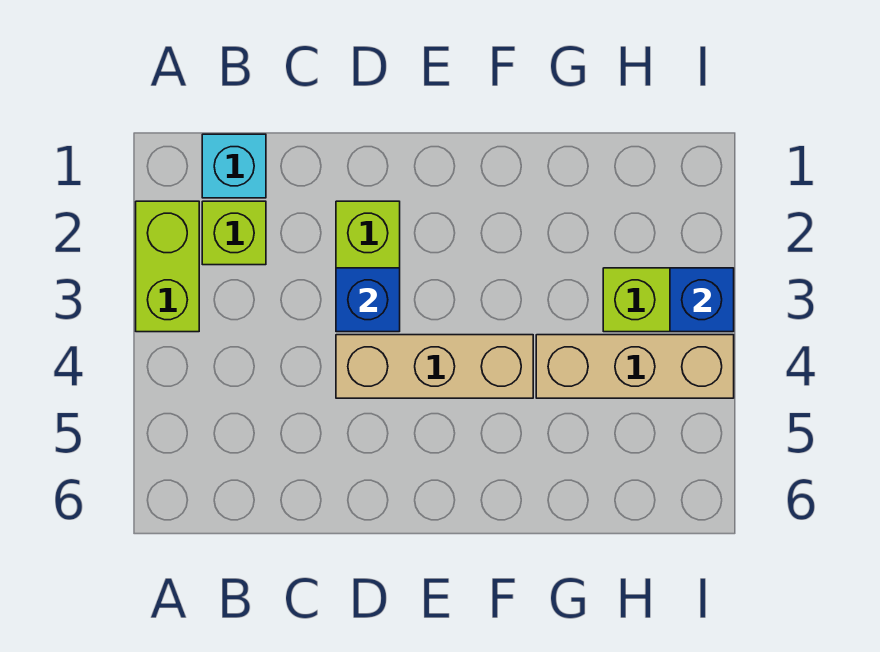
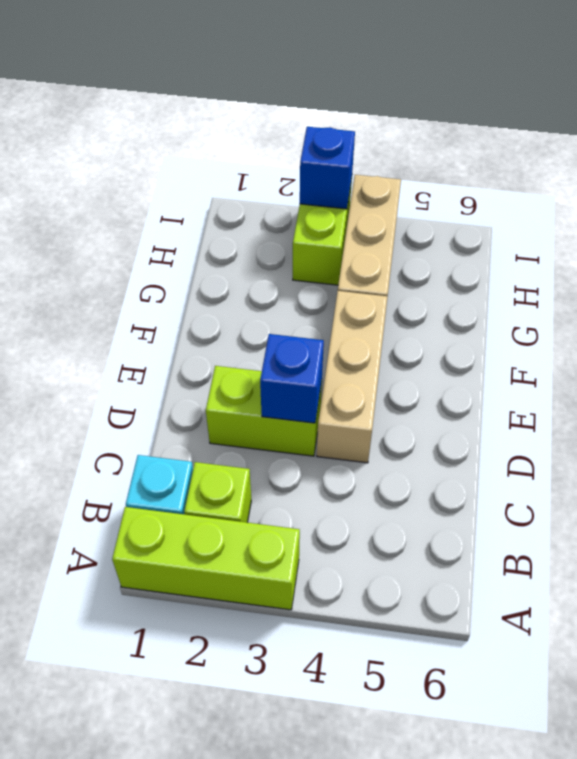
lime 1x2 brick [136,201,199,332] -> lime 1x3 brick [112,507,300,610]

